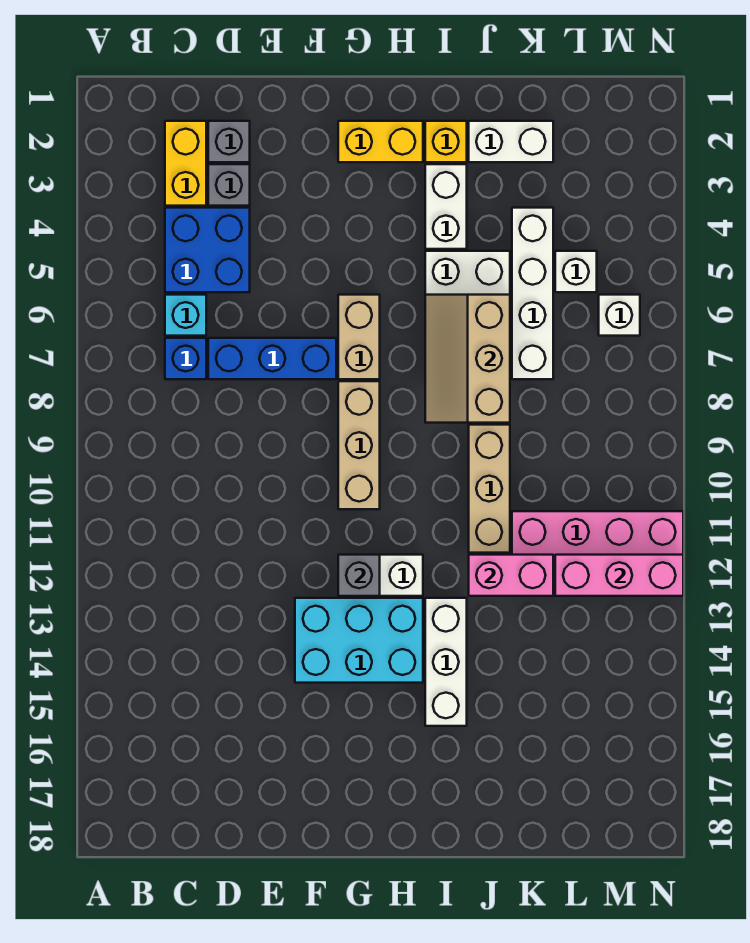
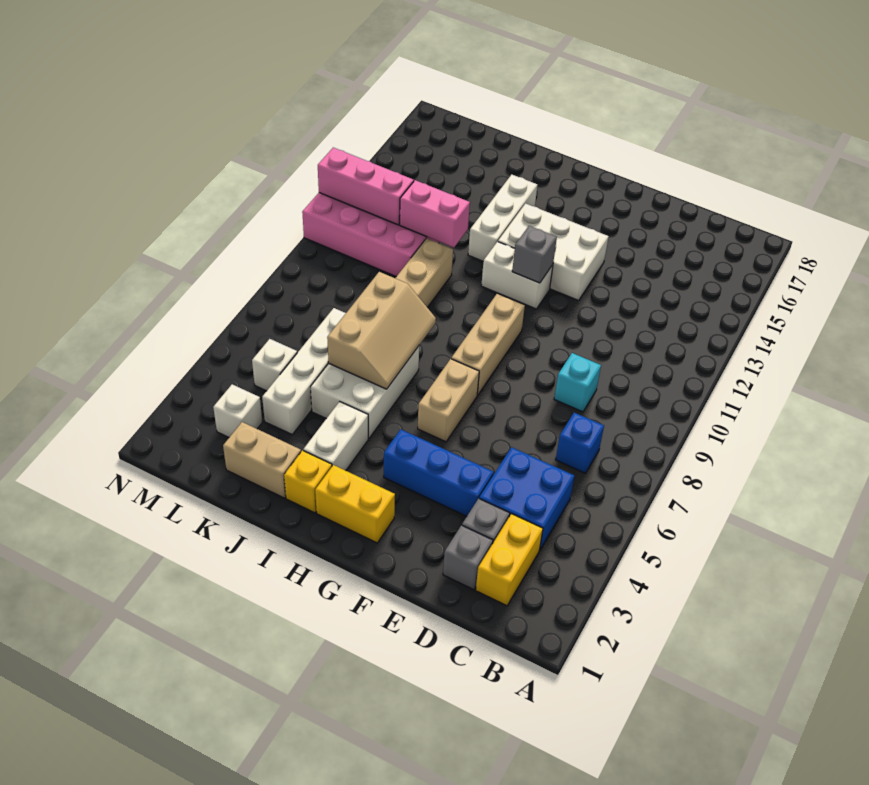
cyan 1x1 brick [165,295,206,336] -> cyan 1x1 brick moved to [554,353,601,412]
blue 1x3 brick [208,338,336,379] -> blue 1x3 brick moved to [384,429,494,516]
cyan 2x3 brick [295,598,423,683] -> white 2x3 brick [498,203,609,301]
white 1x2 brick [469,121,553,162] -> tan 1x2 brick [223,422,301,498]
white 1x1 brick [599,295,640,336] -> white 1x1 brick moved to [213,384,262,437]

